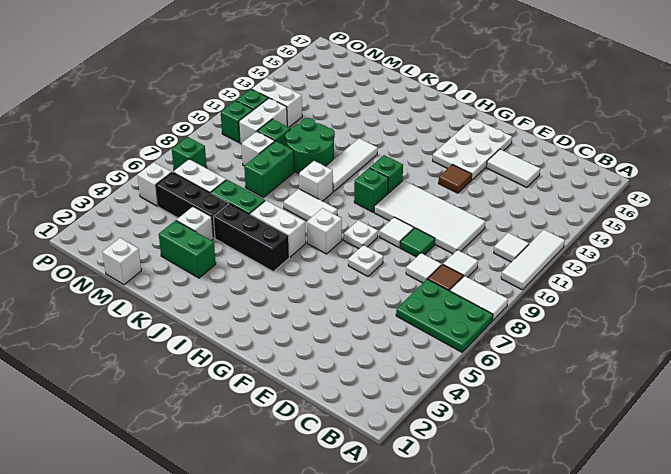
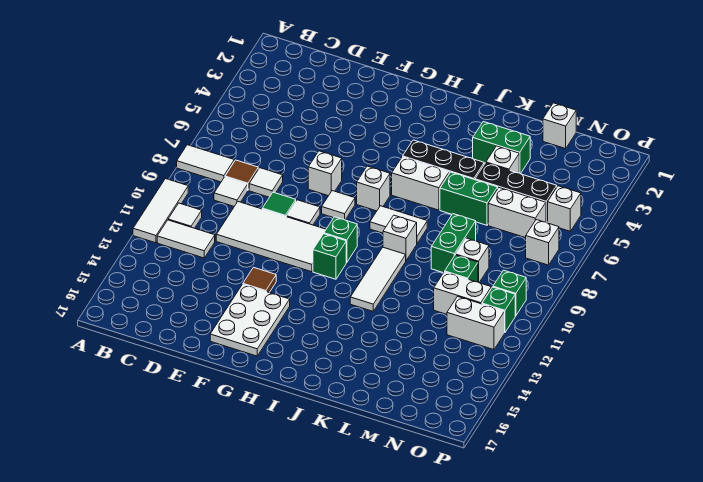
green 2x3 plate [396,279,493,352] -> none
white 1x2 tile [487,149,540,187] -> white 1x2 tile moved to [157,220,215,258]
white 1x1 plate [348,245,383,276] -> white 1x1 brick [308,151,342,196]
white 1x1 plate [343,220,378,249] -> white 1x1 tile [322,191,355,220]
green 2x2 round brick [285,118,335,173] -> none
white 1x2 brick [239,98,287,144] -> white 1x2 brick turned to [434,272,491,314]
green 1x1 brick [172,137,207,170] -> white 1x1 brick [526,220,559,265]

